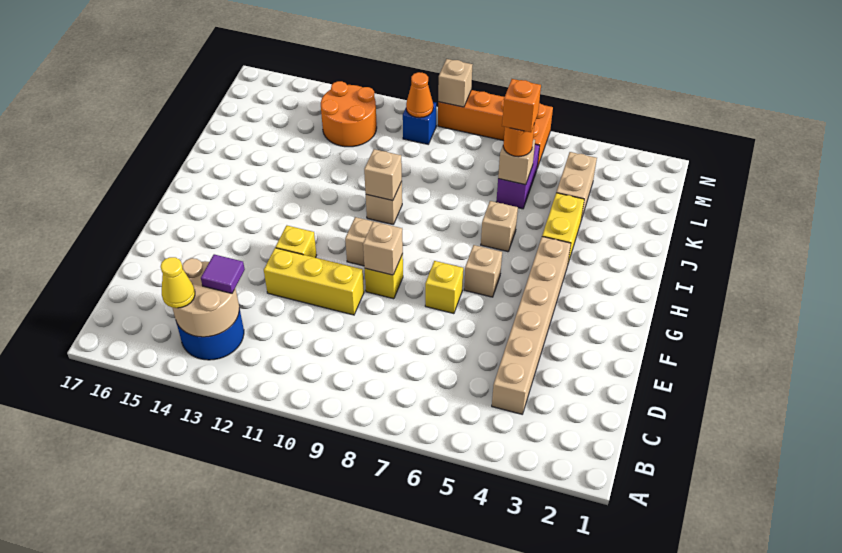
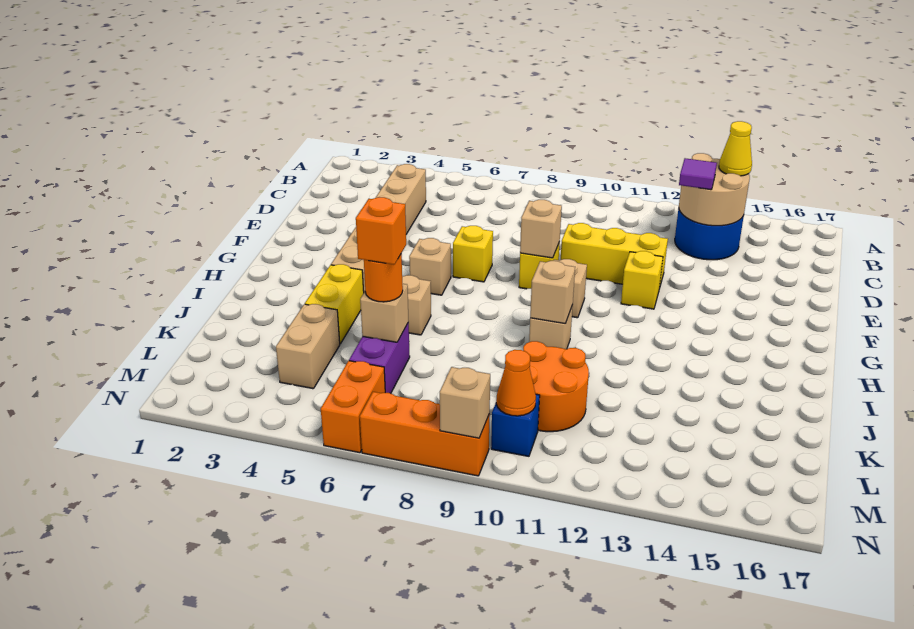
orange 2x2 round brick [321,81,377,147] -> orange 2x2 round brick moved to [523,341,589,432]

